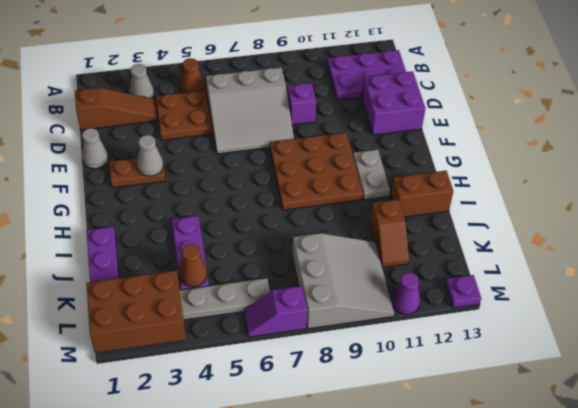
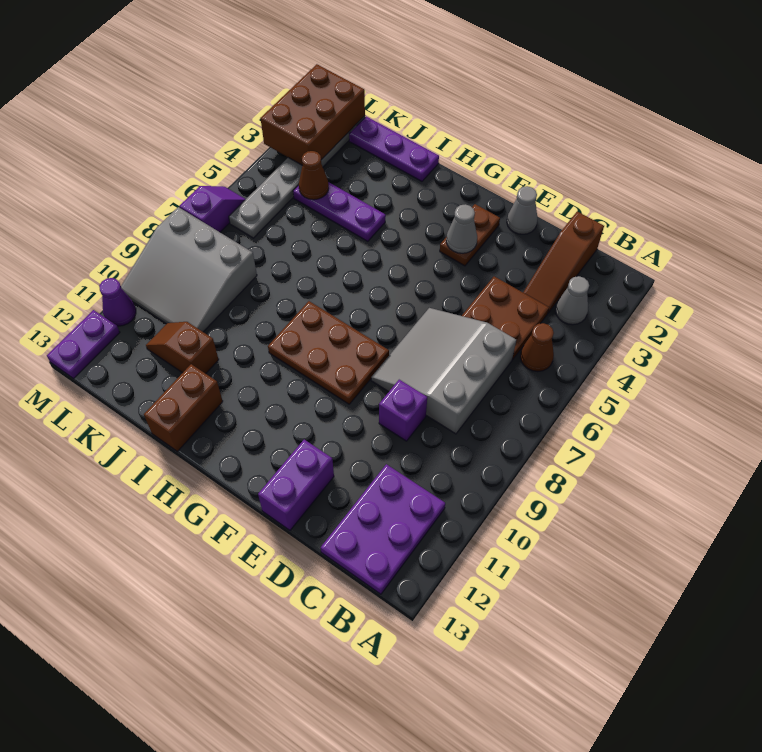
purple 2x2 brick [362,71,425,135] -> purple 1x2 brick [258,440,334,530]
brown 3x3 plate [270,133,363,210] -> brown 2x3 plate [268,301,389,404]
grey 1x2 plate [353,149,390,200] -> none
purple 1x1 plate [445,275,481,308] -> purple 1x2 plate [47,310,120,378]

